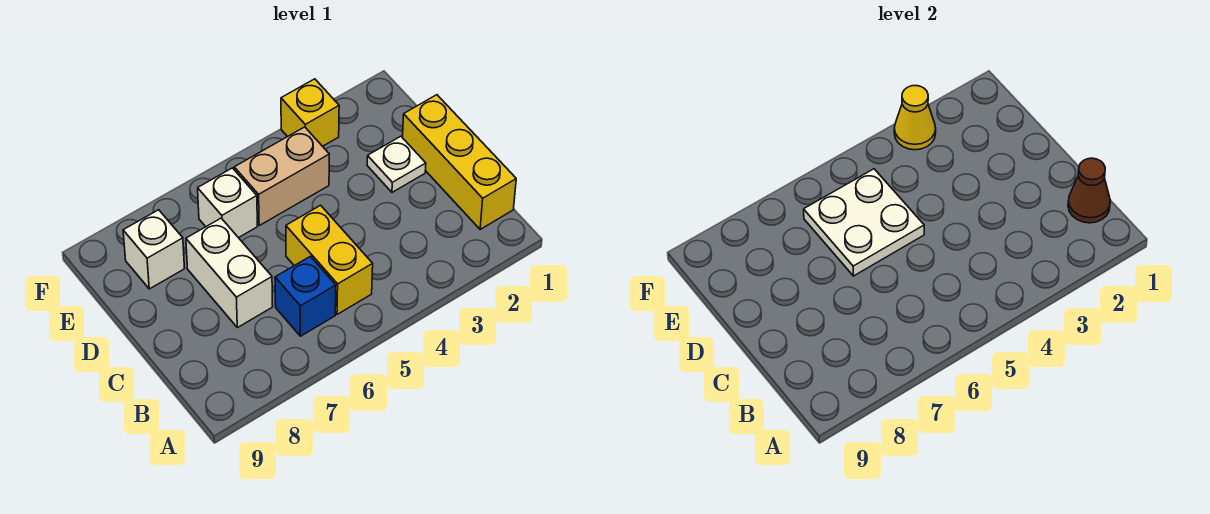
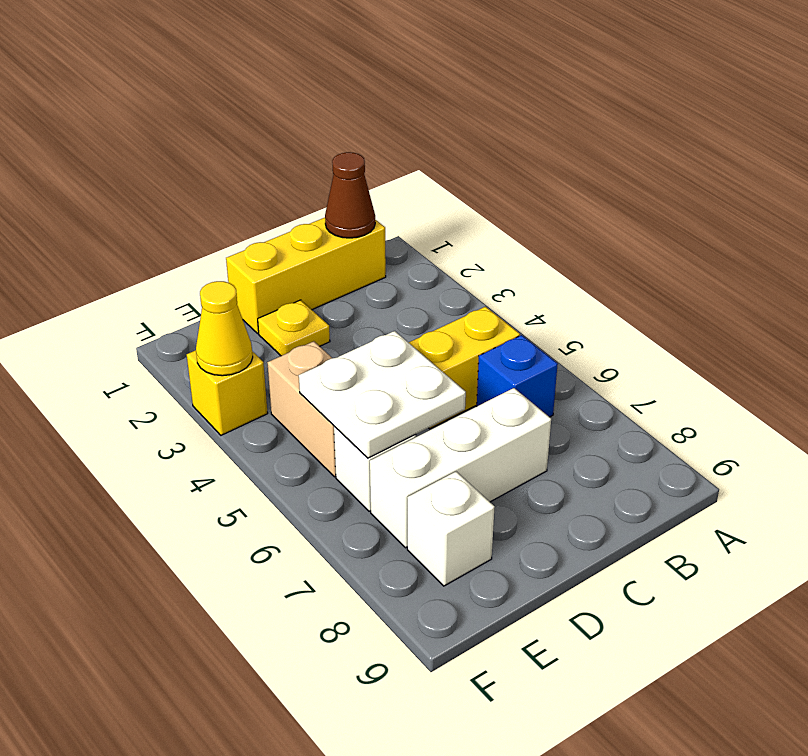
white 1x2 brick [186,218,273,328] -> white 1x3 brick [370,388,551,548]
white 1x1 plate [367,136,426,192] -> yellow 1x1 plate [258,300,330,356]

